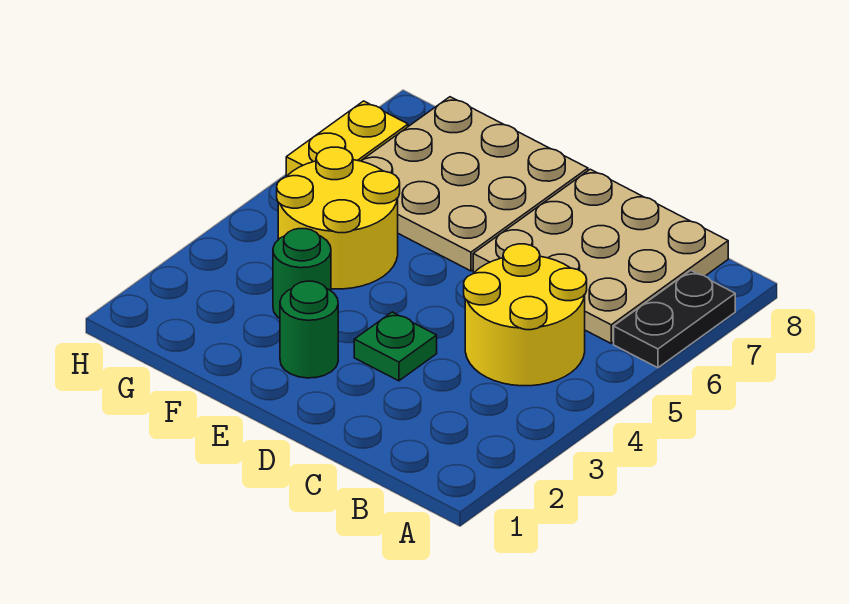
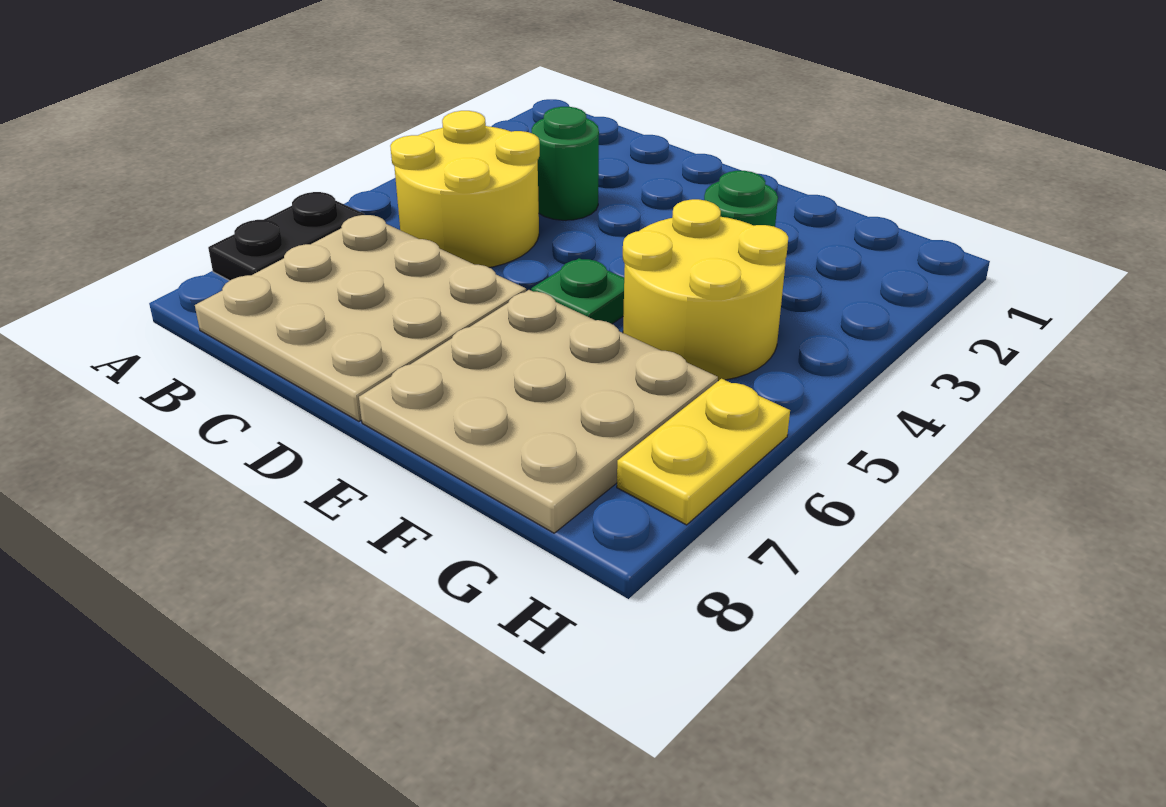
green 1x1 plate [354,312,437,381] -> green 1x1 plate moved to [531,258,624,324]
green 1x1 round brick [280,281,338,378] -> green 1x1 round brick moved to [532,107,599,220]

